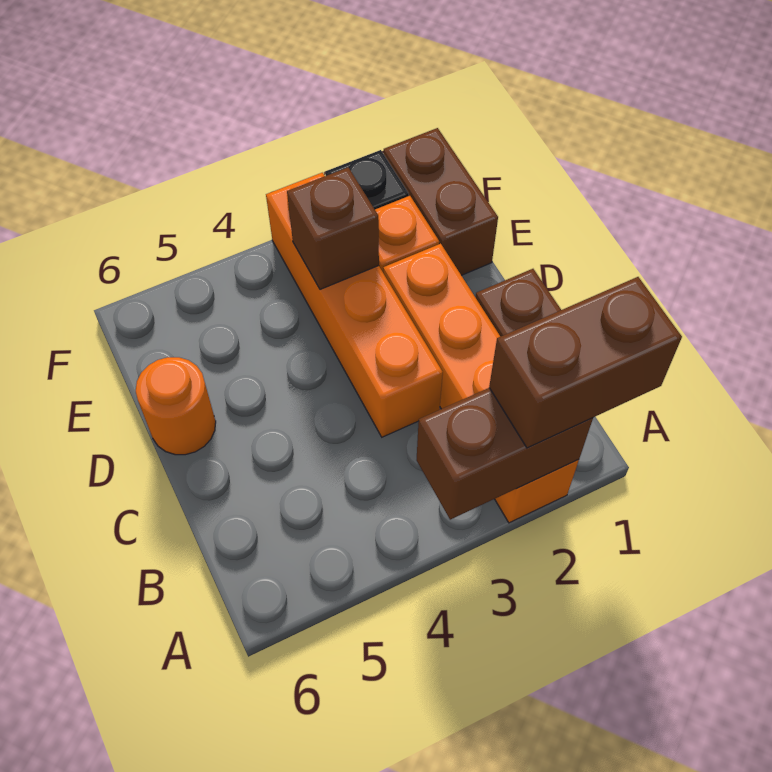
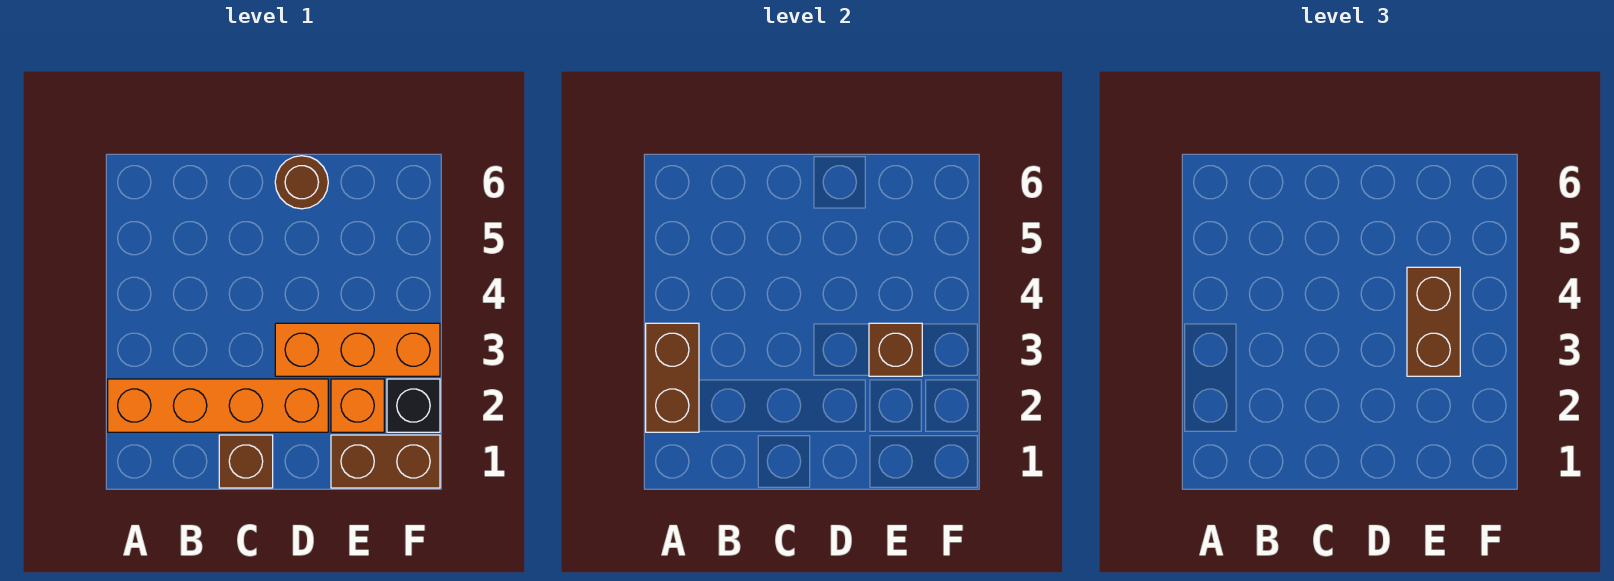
brown 1x2 brick [489,277,682,448] -> brown 1x2 brick moved to [1407,267,1460,376]
orange 1x4 brick [266,173,443,437] -> orange 1x3 brick [275,323,440,376]
orange 1x1 round brick [136,357,216,455] -> brown 1x1 round brick [275,156,328,209]

